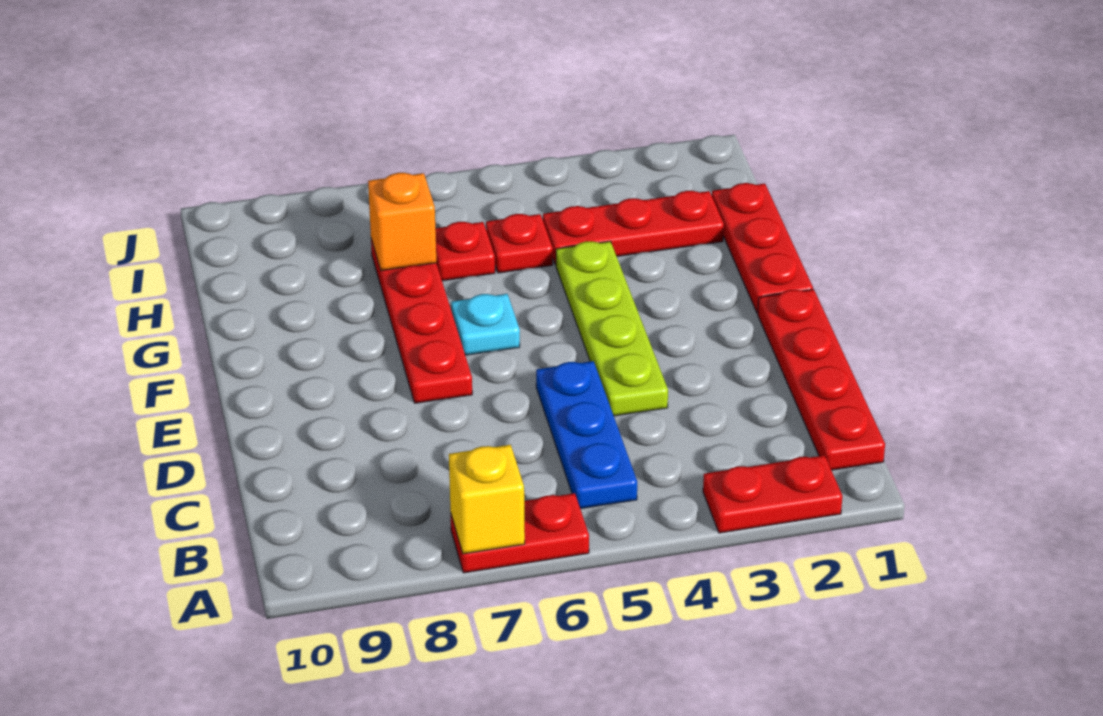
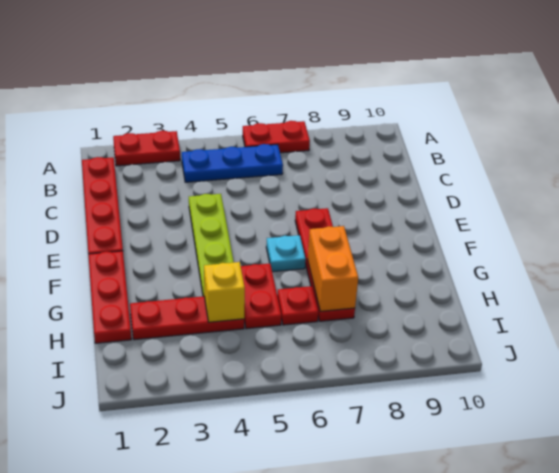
yellow 1x1 brick [449,445,525,554] -> yellow 1x1 brick moved to [204,262,245,322]
blue 1x3 plate [536,361,637,509] -> blue 1x3 plate turned to [182,144,283,182]
red 1x1 plate [486,214,553,273] -> red 1x2 plate [241,264,281,329]
orange 1x1 brick [368,173,436,271] -> orange 1x2 brick [308,226,358,311]

